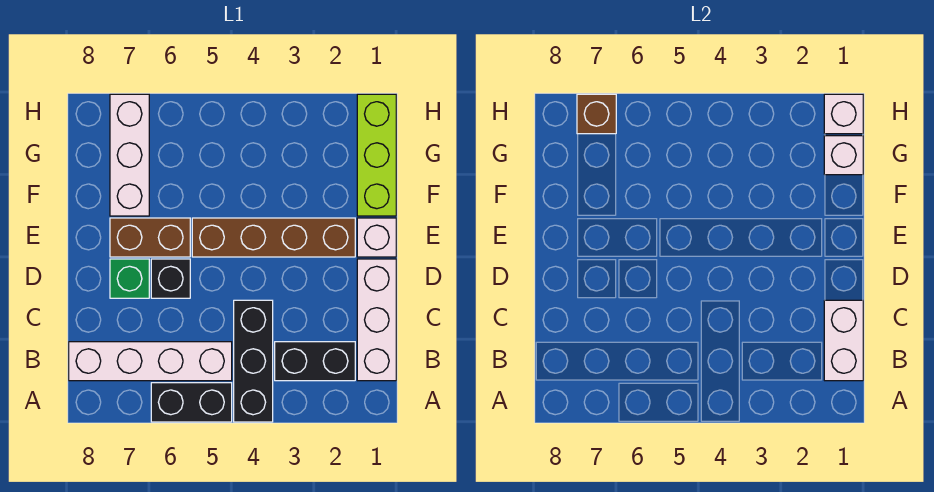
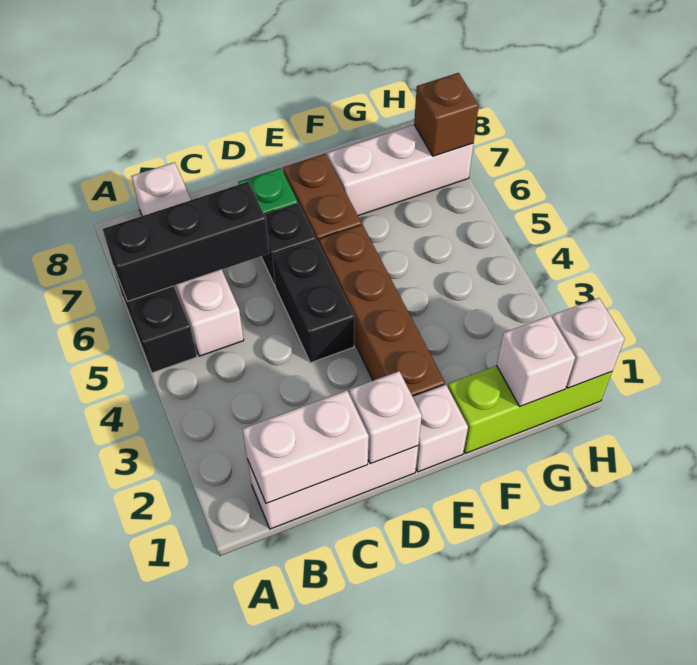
black 1x3 brick [234,300,273,422] -> black 1x3 brick moved to [103,182,269,301]
black 1x2 brick [275,342,355,381] -> black 1x2 brick moved to [272,240,354,363]
none -> white 1x1 brick [350,371,422,464]

